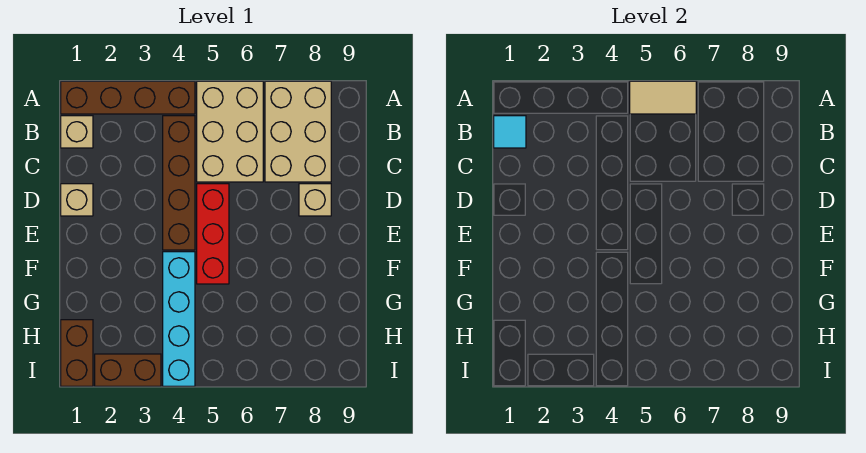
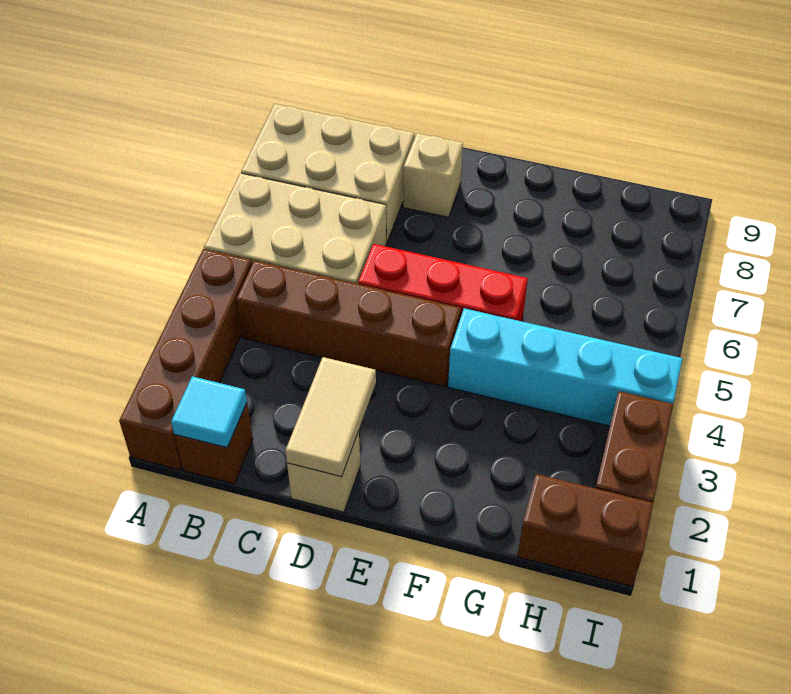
tan 1x2 tile [630,81,696,114] -> tan 1x2 tile moved to [285,357,376,477]
tan 1x1 brick [61,116,93,148] -> brown 1x1 brick [174,403,253,484]

